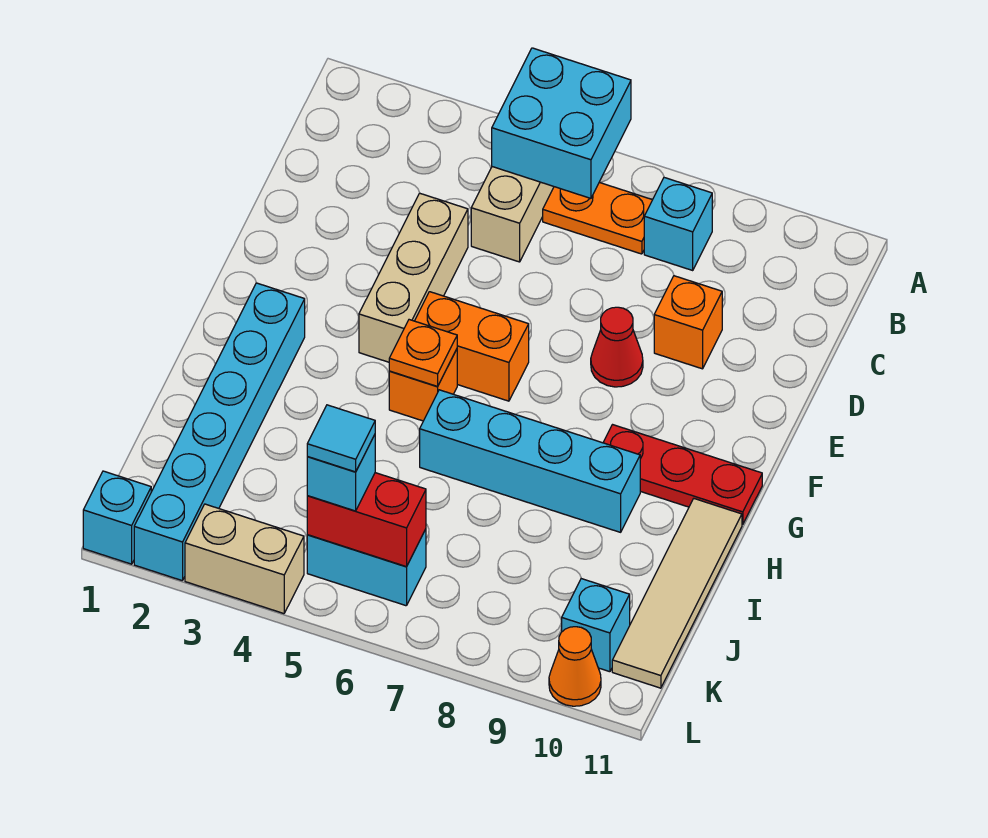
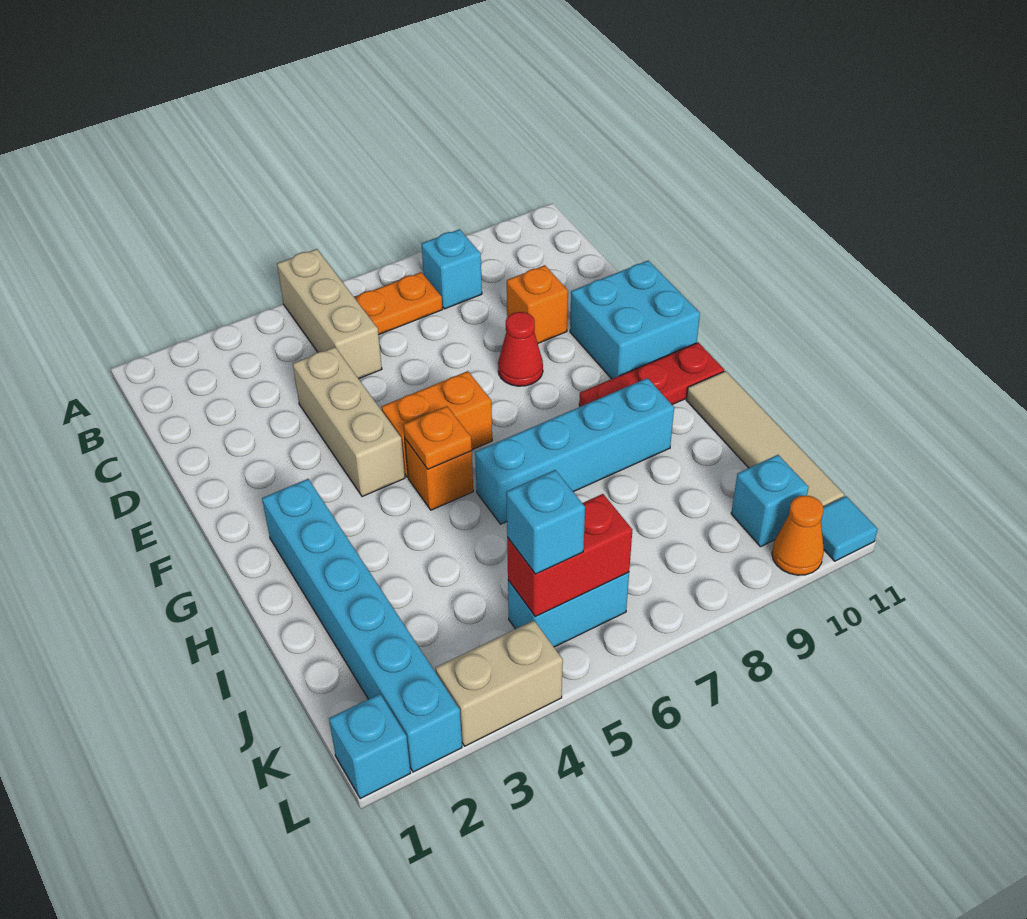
cyan 2x2 brick [492,48,631,198] -> cyan 2x2 brick moved to [570,261,700,379]
cyan 1x1 tile [307,405,375,472] -> cyan 1x1 tile moved to [821,496,877,561]

